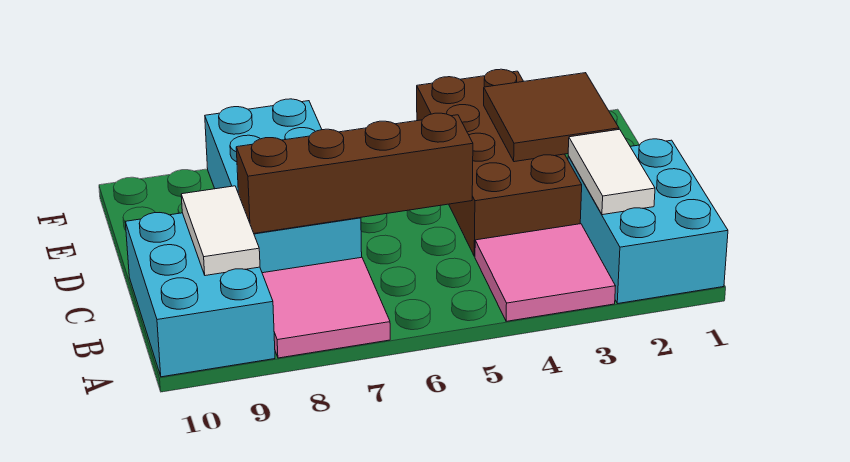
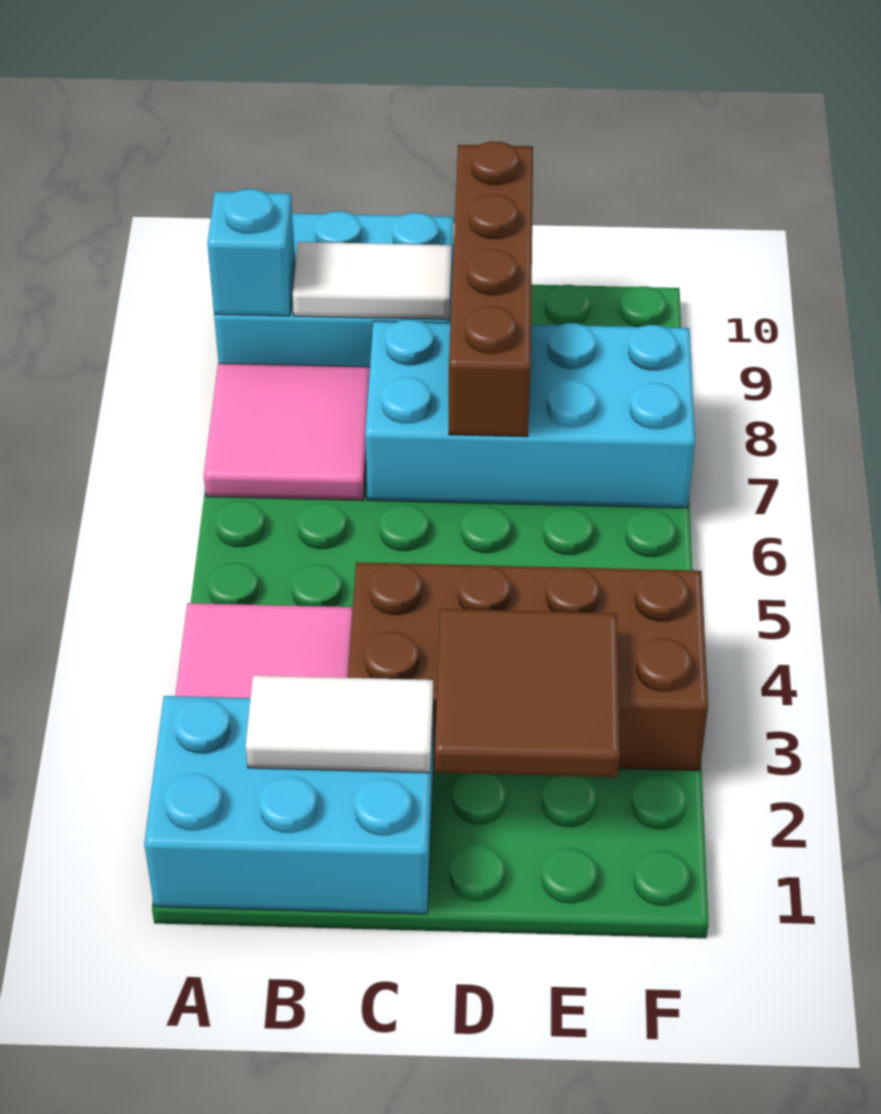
none -> cyan 1x1 brick [207,189,295,316]
brown 1x4 brick [236,113,473,233] -> brown 1x4 brick moved to [449,141,533,437]

